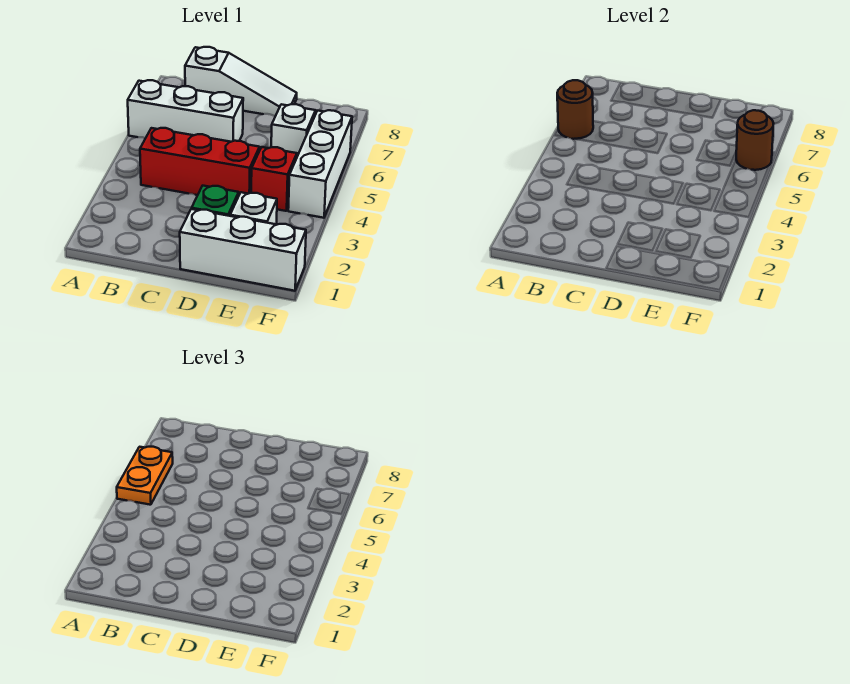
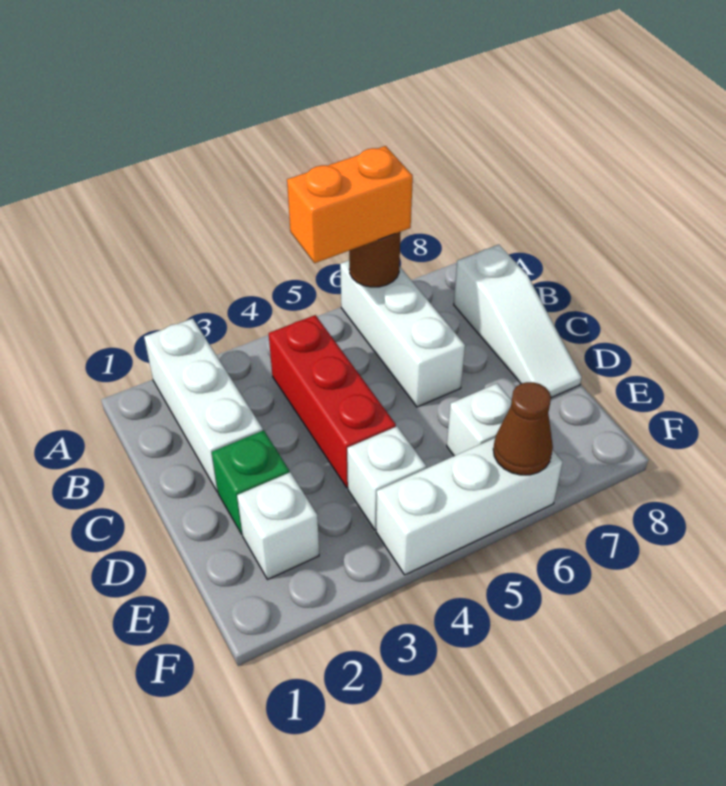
orange 1x2 plate [117,447,173,505] -> orange 1x2 brick [287,146,413,263]
white 1x3 brick [180,209,306,291] -> white 1x3 brick moved to [144,318,263,492]
red 1x1 brick [251,147,297,211] -> white 1x1 brick [347,427,426,530]
brown 1x1 round brick [736,110,774,170] -> brown 1x1 cone [493,382,553,475]

